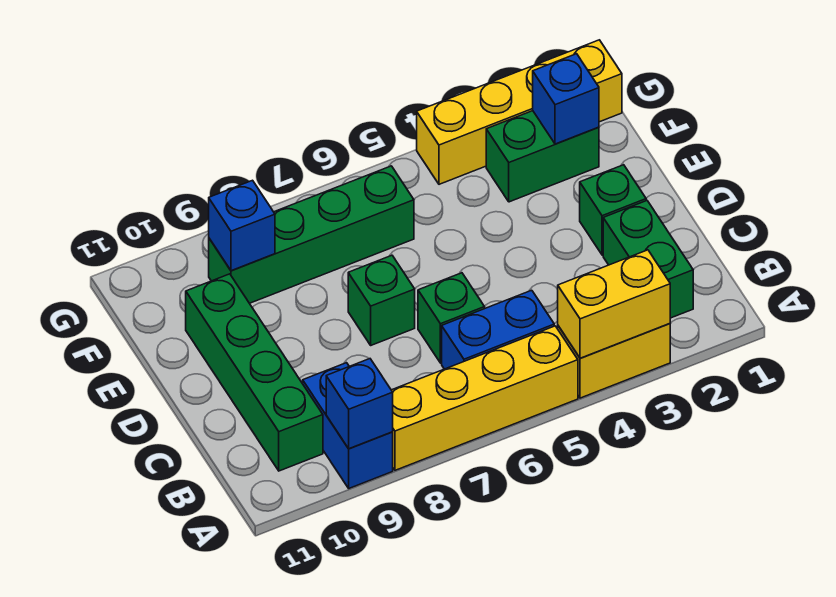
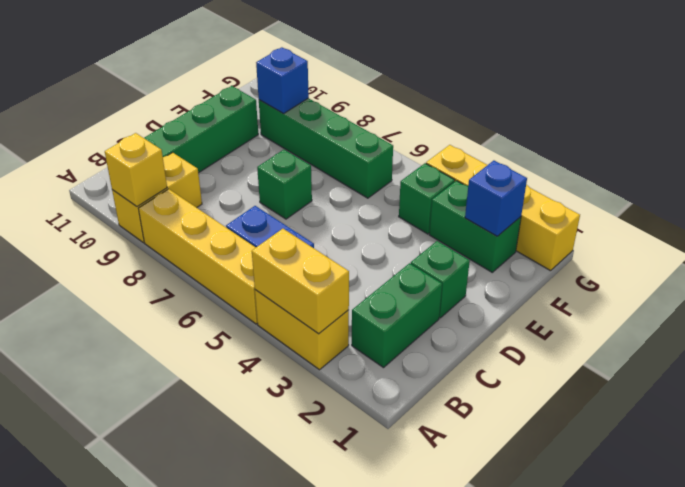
blue 1x2 brick [303,363,393,488] -> yellow 1x2 brick [112,153,202,243]
blue 1x1 brick [326,359,393,449] -> yellow 1x1 brick [105,133,167,207]
green 1x1 brick [418,273,485,363] -> green 1x1 brick moved to [399,163,455,234]

